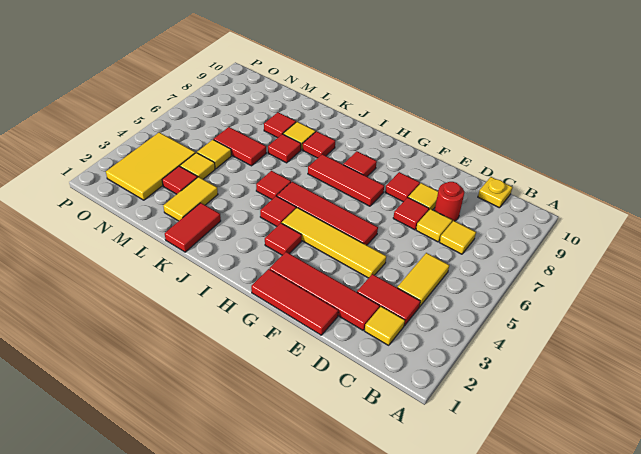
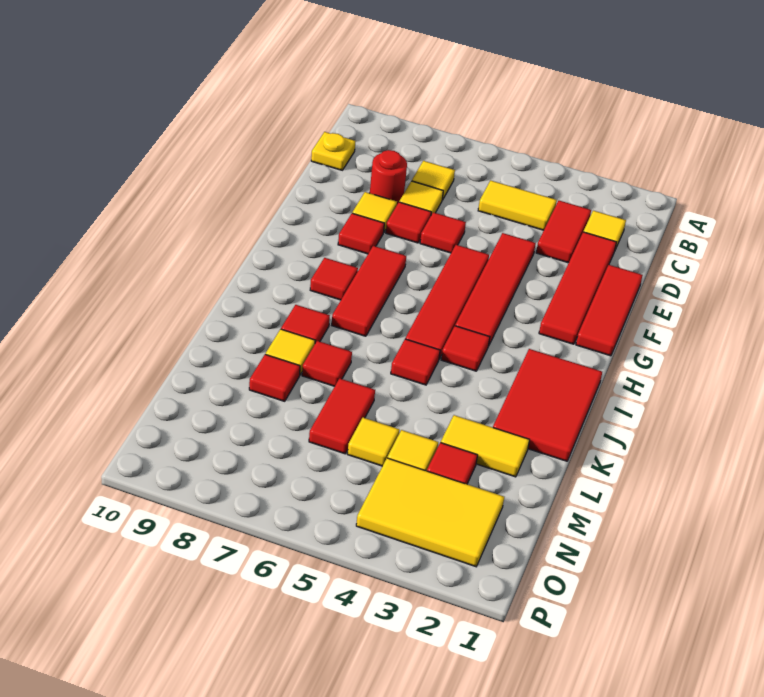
yellow 1x4 tile [282,208,386,278] -> red 1x4 tile [455,233,536,346]
red 1x1 tile [265,223,302,255] -> red 1x1 tile moved to [420,212,466,253]
red 1x2 tile [165,203,221,252] -> red 2x3 tile [493,349,602,461]

